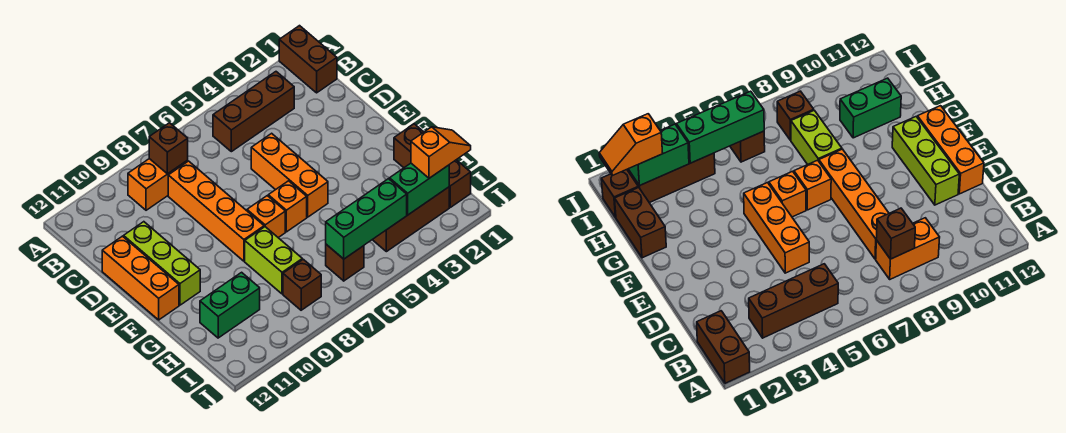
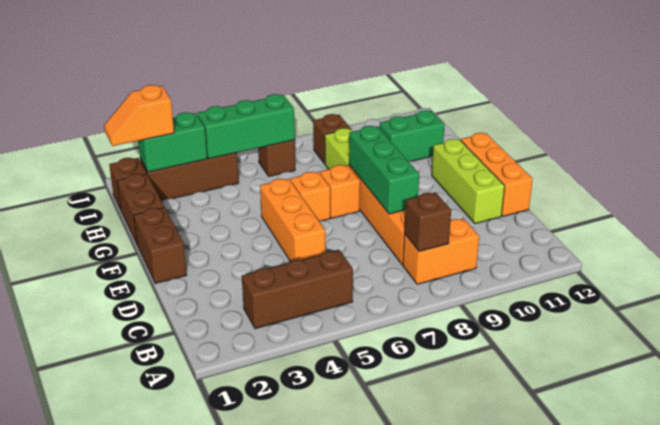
brown 1x2 brick [279,26,337,93] -> brown 1x2 brick moved to [134,207,187,284]
none -> green 1x3 brick [349,126,419,214]

